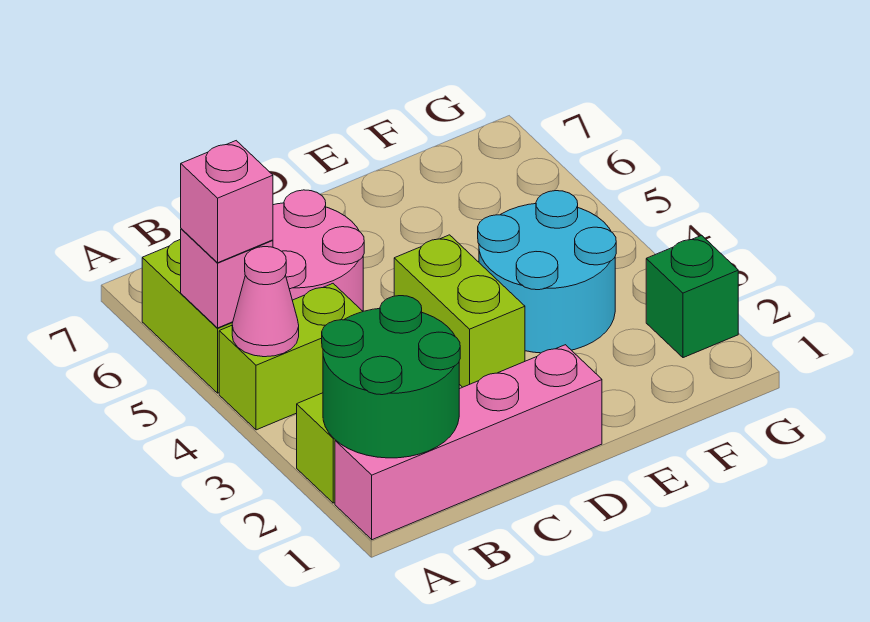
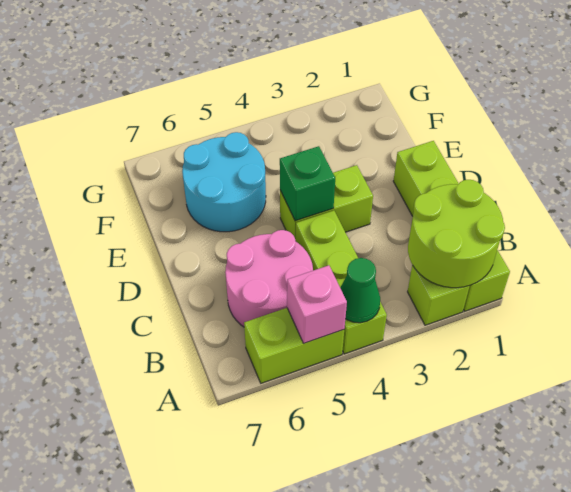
pink 1x4 brick [335,345,602,540] -> lime 1x4 brick [393,141,510,311]
green 2x2 round brick [322,296,460,458] -> lime 2x2 round brick [408,180,505,288]
lime 1x2 brick [219,284,363,430] -> lime 1x3 brick [296,211,387,354]
pink 1x1 cone [232,247,299,357] -> green 1x1 cone [340,258,380,323]
pink 1x1 brick [181,141,273,263] -> none
cyan 2x2 round brick [478,191,616,353] -> cyan 2x2 round brick moved to [182,132,266,232]
green 1x1 brick [646,235,738,358] -> green 1x1 brick moved to [280,146,335,221]

